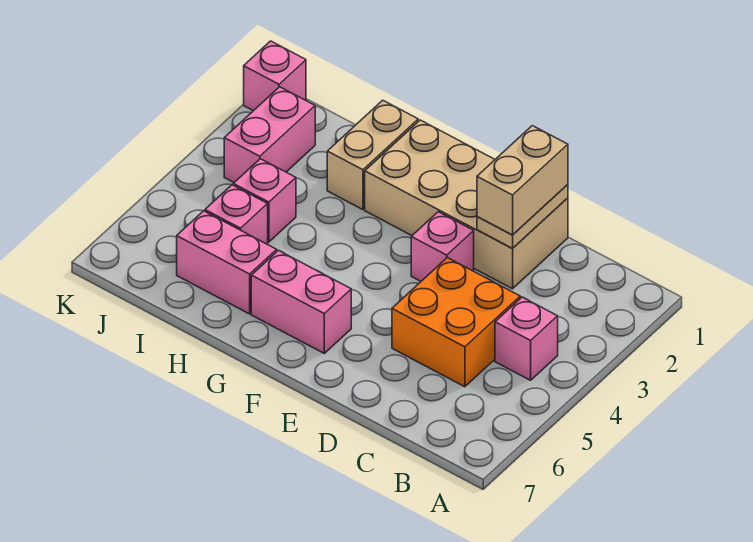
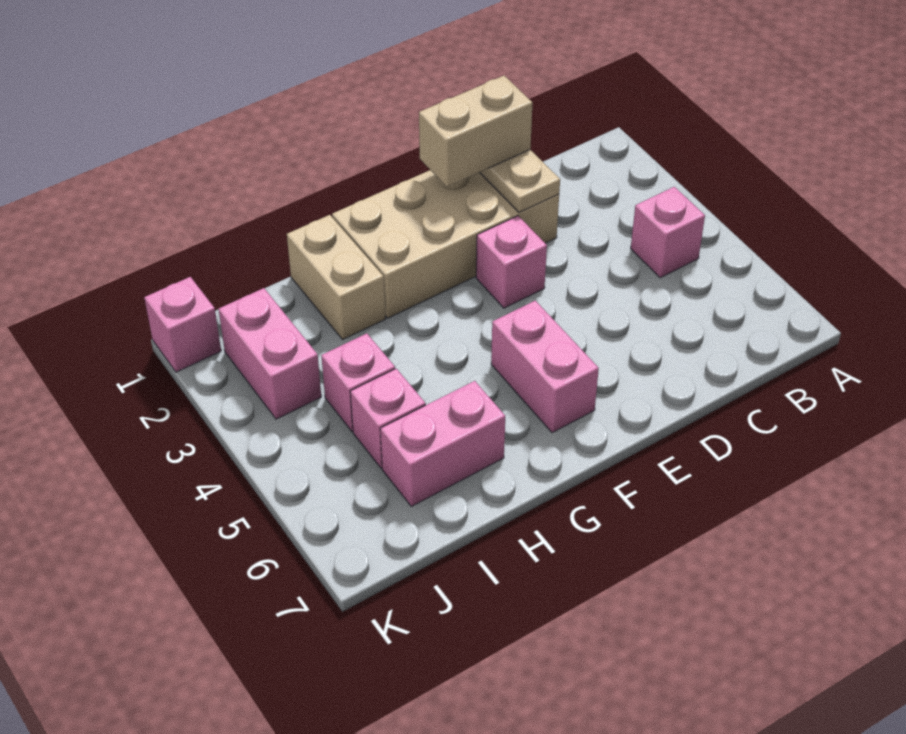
orange 2x2 brick [392,258,520,387] -> none
tan 1x2 brick [477,126,568,235] -> tan 1x2 brick turned to [419,76,532,187]
pink 1x2 brick [251,250,351,353] -> pink 1x2 brick turned to [491,301,599,433]

